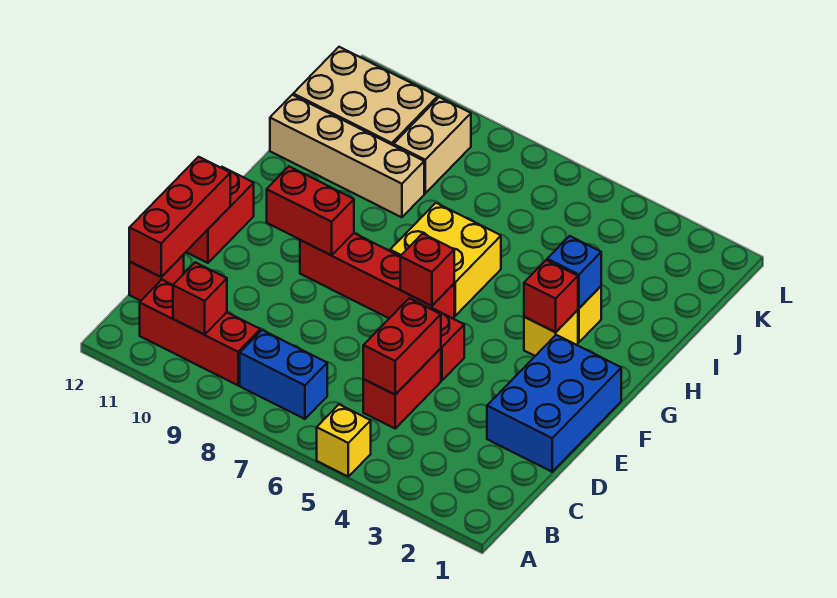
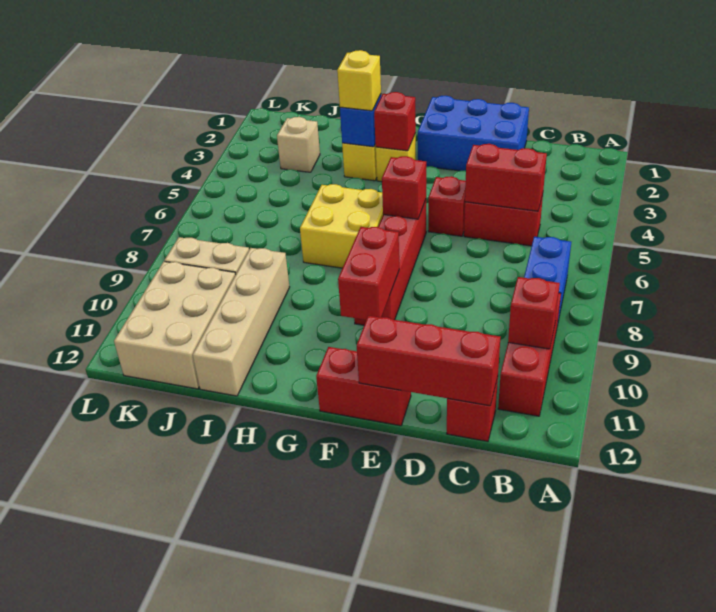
yellow 1x1 brick [317,405,371,476] -> yellow 1x1 brick moved to [337,50,381,111]
none -> tan 1x1 brick [277,116,320,172]

